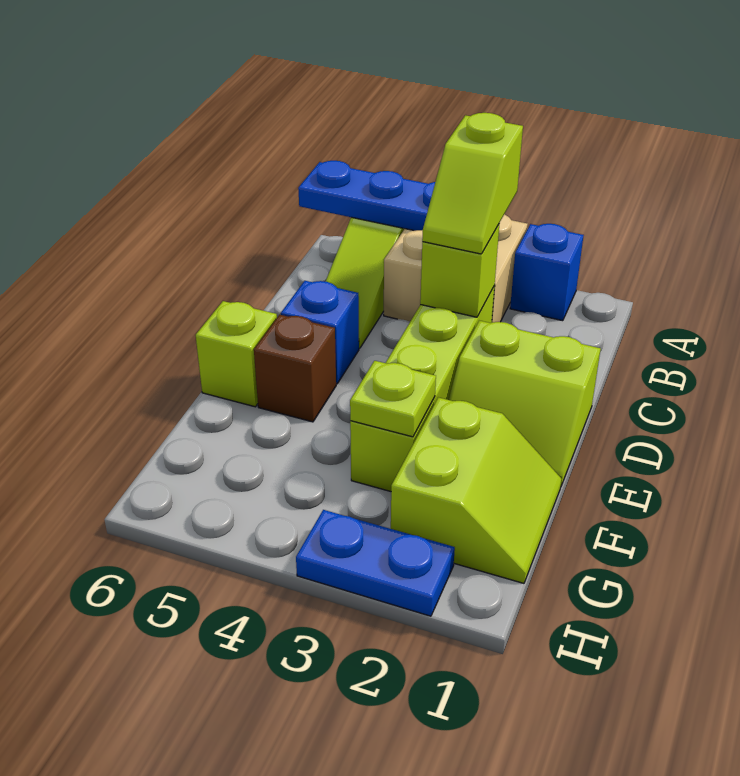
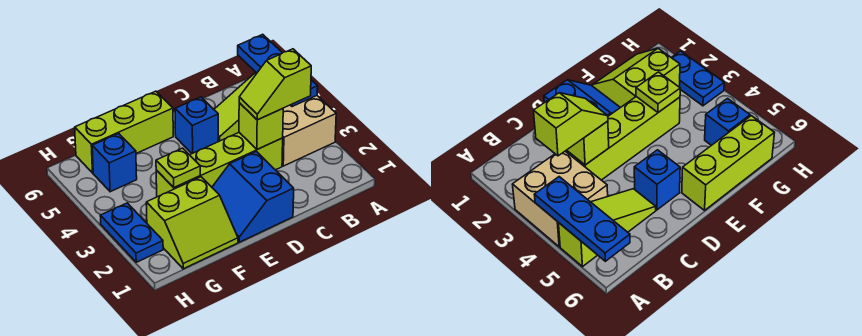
blue 1x1 brick [510,224,584,321] -> blue 1x1 brick moved to [92,134,137,192]
lime 2x2 slope [449,321,601,485] -> blue 2x2 slope [212,152,294,242]
brown 1x1 brick [254,315,336,422] -> none
lime 1x1 brick [196,301,277,407] -> lime 1x3 brick [75,91,173,173]

